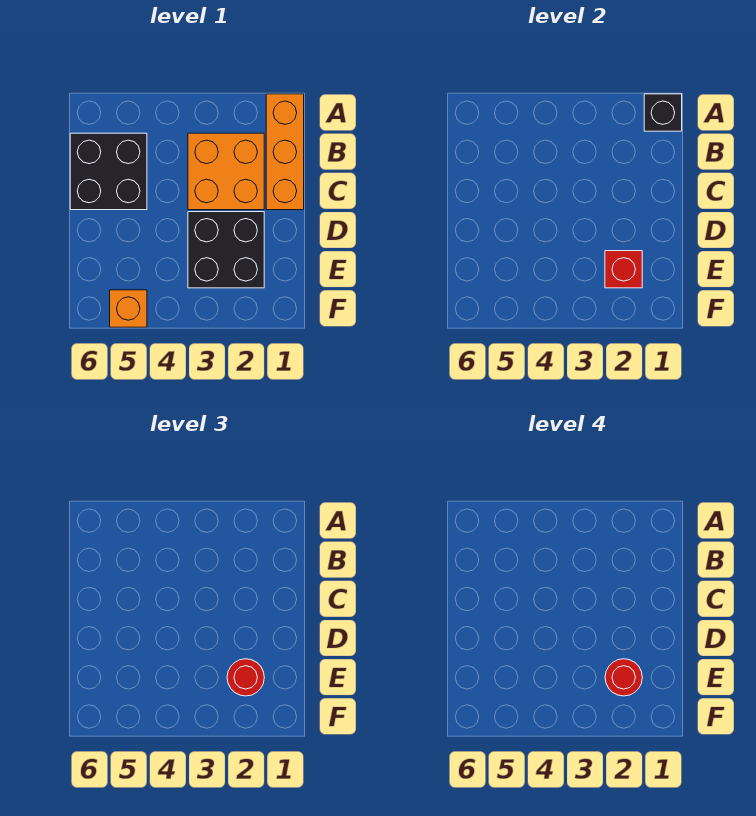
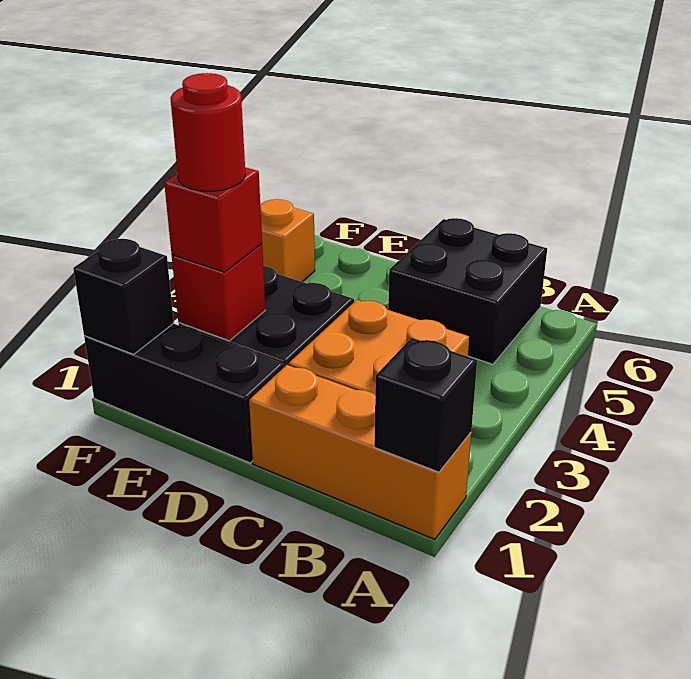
none -> black 1x3 brick [84,324,284,463]
red 1x1 round brick [227,659,264,696] -> red 1x1 brick [164,167,262,272]
none -> black 1x1 brick [73,239,174,354]

